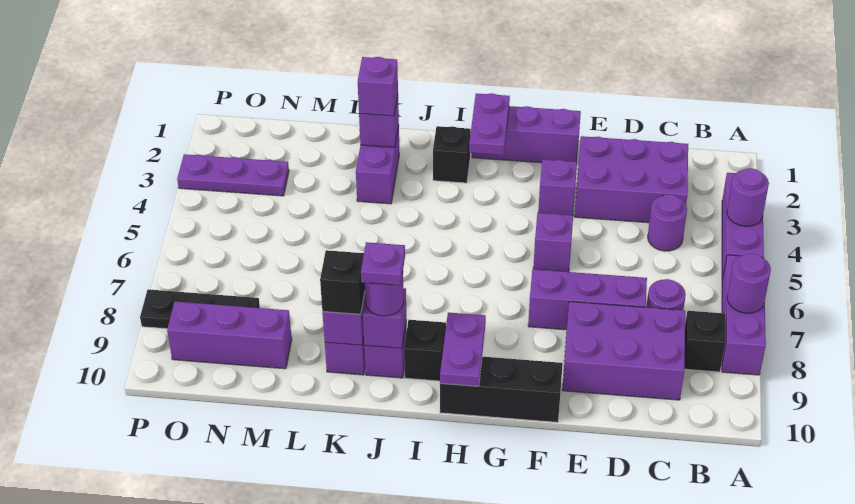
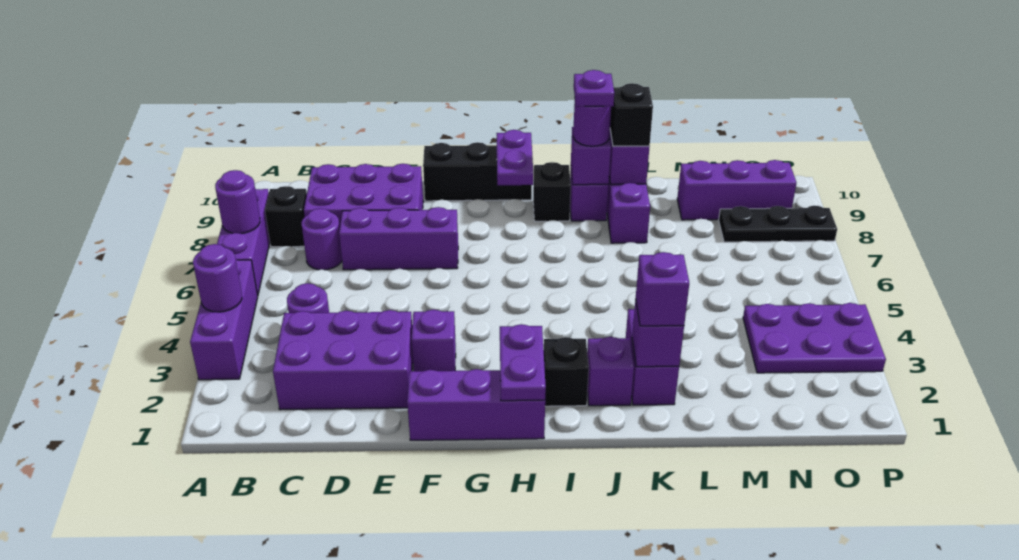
purple 1x1 brick [533,213,573,272] -> purple 1x1 brick moved to [587,337,634,406]
purple 1x3 plate [177,154,289,196] -> purple 2x3 plate [743,303,886,373]

